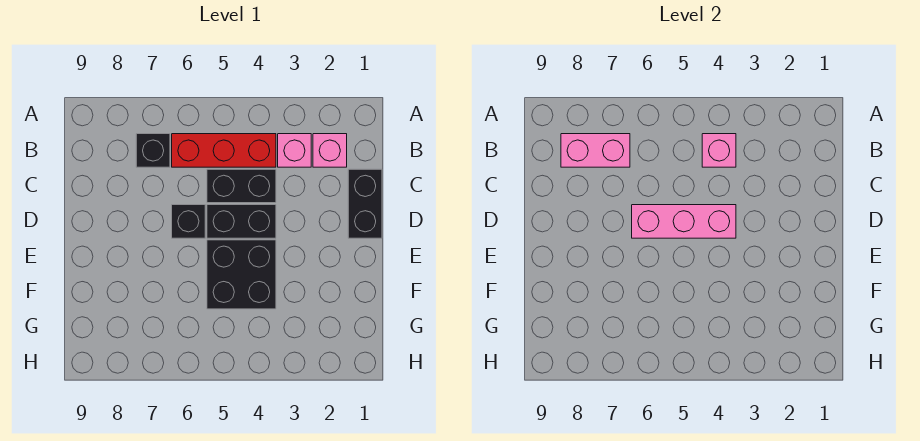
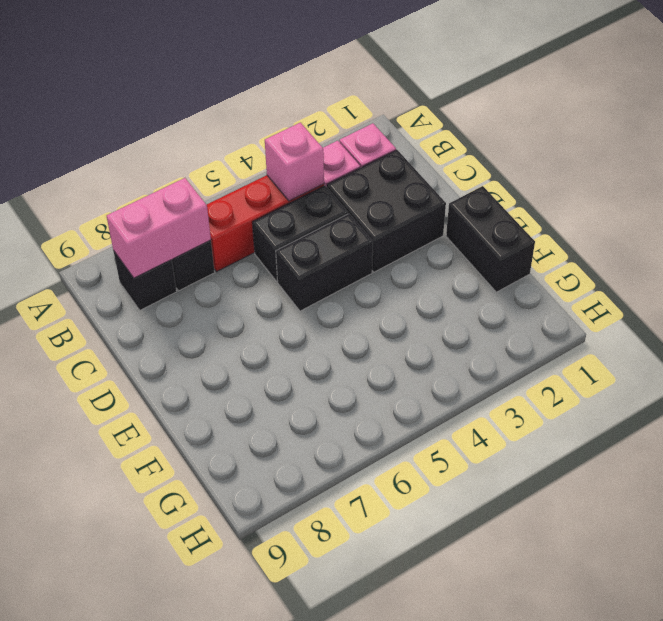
black 1x2 brick [348,169,382,238] -> black 1x2 brick moved to [446,186,535,292]
pink 1x3 brick [632,205,736,238] -> none
black 1x1 brick [172,205,205,238] -> black 1x1 brick moved to [114,252,177,310]
black 2x2 brick [207,240,276,309] -> black 2x2 brick moved to [327,150,446,272]

